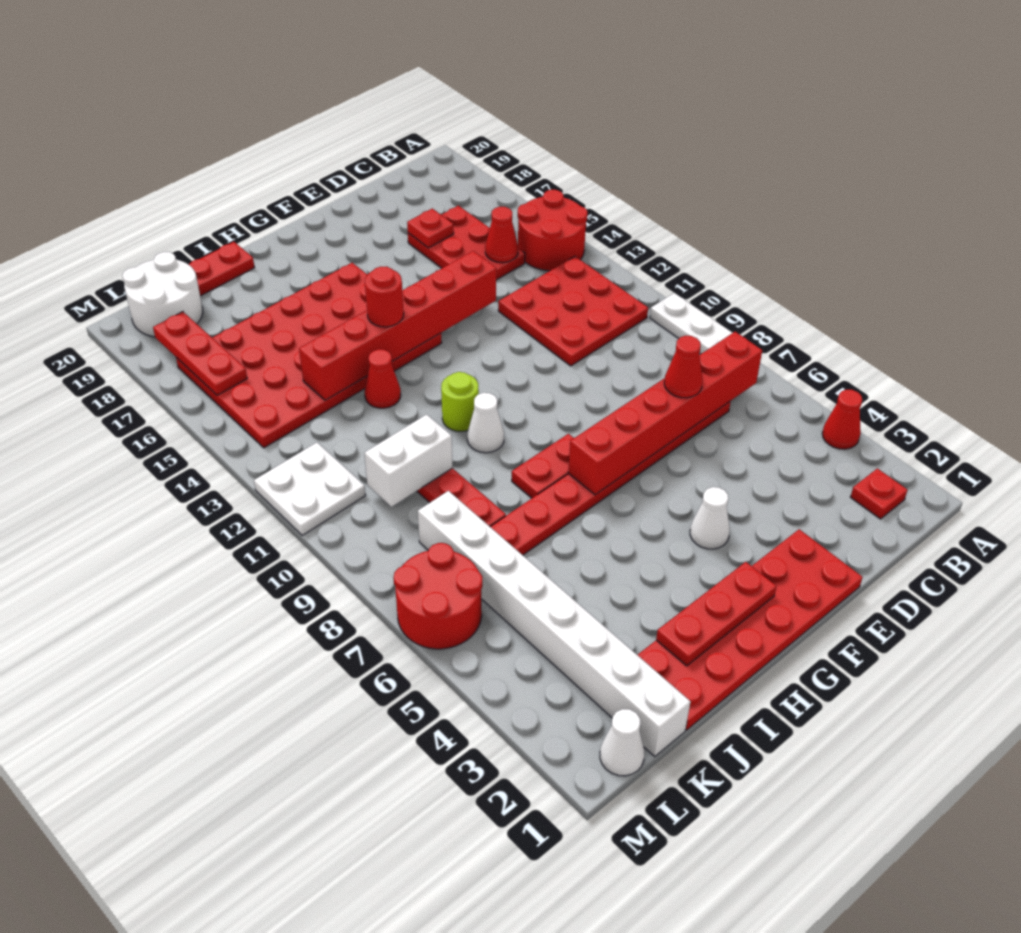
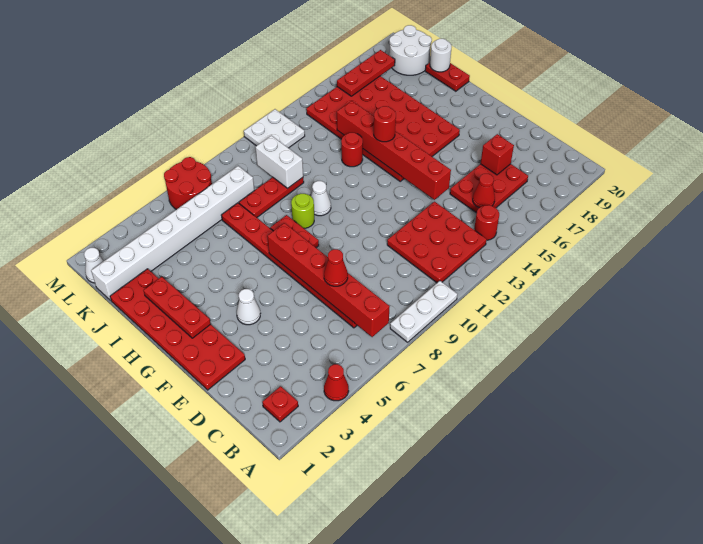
red 2x2 round brick [518,190,587,271] -> red 1x1 round brick [474,205,499,240]
red 1x1 plate [407,209,454,248] -> red 1x1 brick [481,134,514,175]
lime 1x1 round brick [441,372,479,431] -> lime 1x1 round brick moved to [291,194,314,228]
red 1x1 cone [364,349,401,408] -> red 1x1 round brick [341,133,363,167]
none -> white 1x1 round brick [430,39,451,72]

